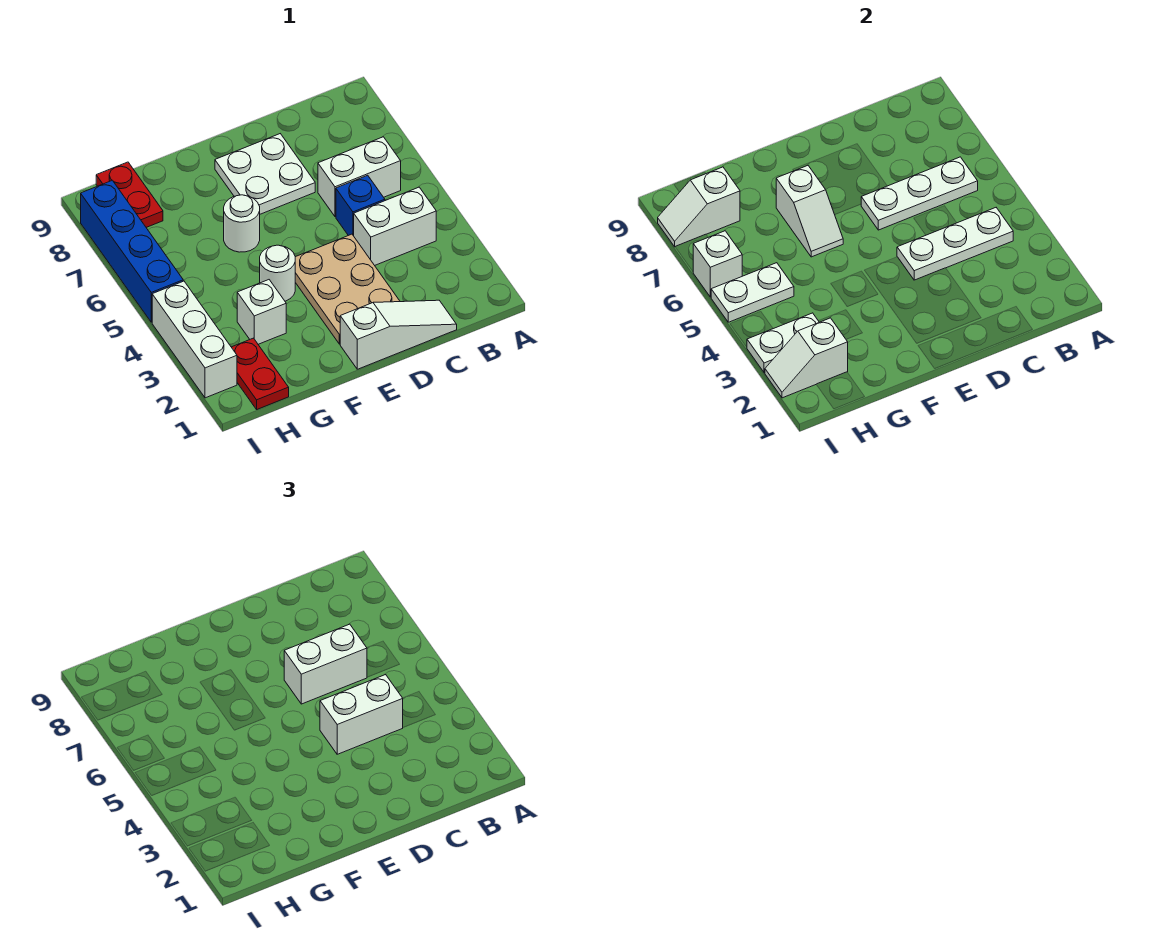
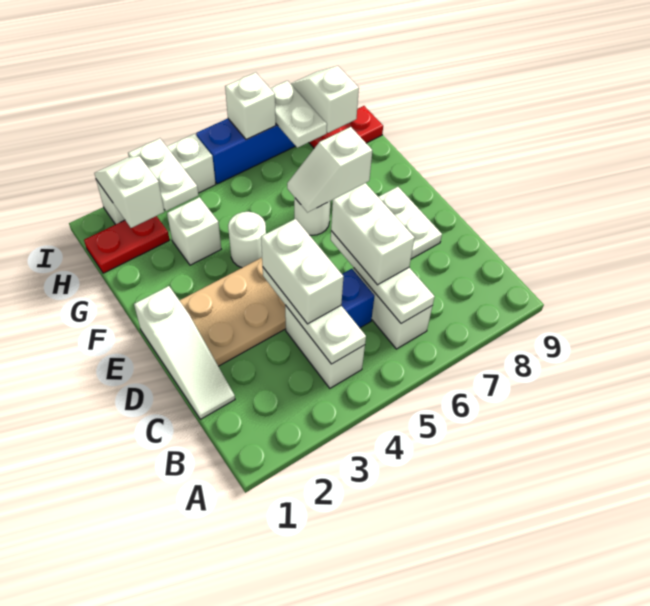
white 1x2 plate [711,263,794,322] -> white 1x2 plate moved to [270,81,327,148]

